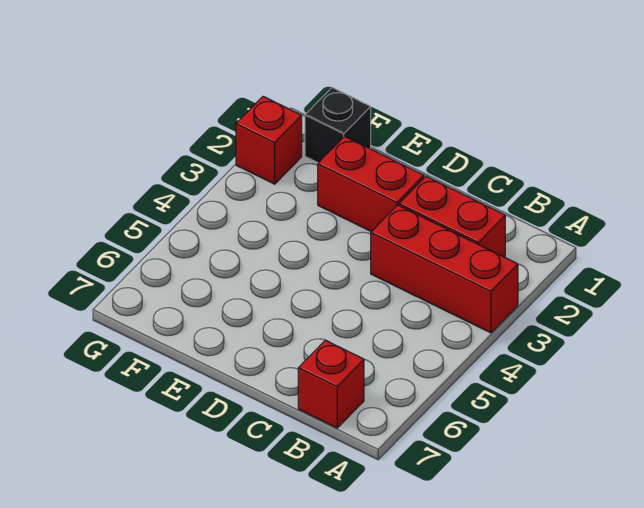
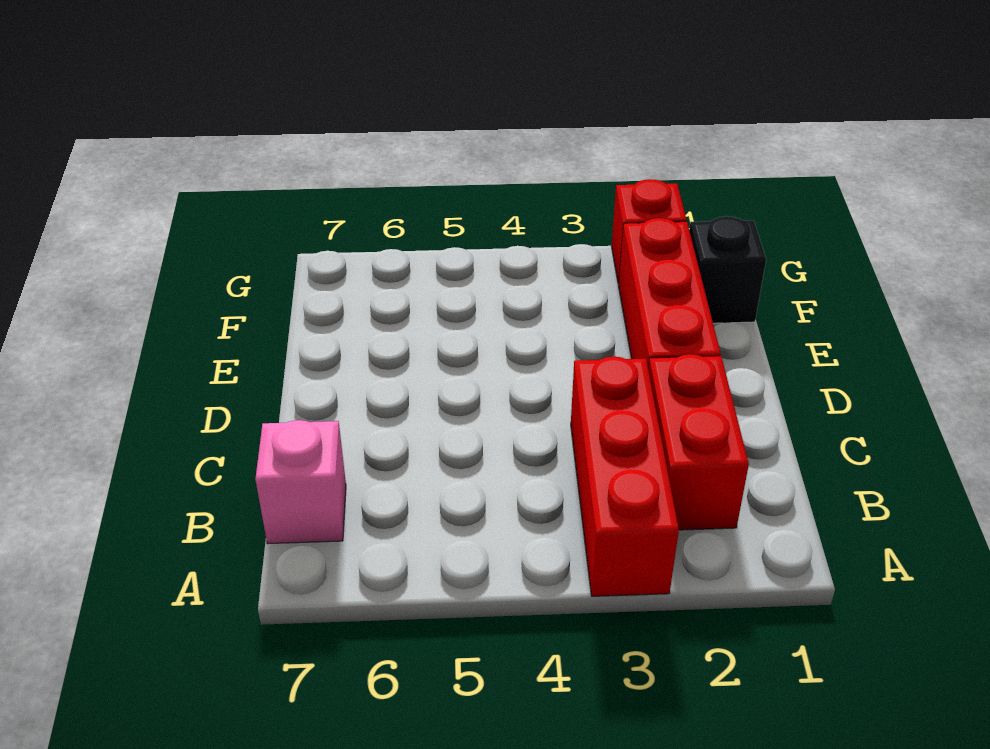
red 1x1 brick [298,340,364,428] -> pink 1x1 brick [255,420,346,544]
red 1x2 brick [318,136,424,232] -> red 1x3 brick [618,218,721,370]

